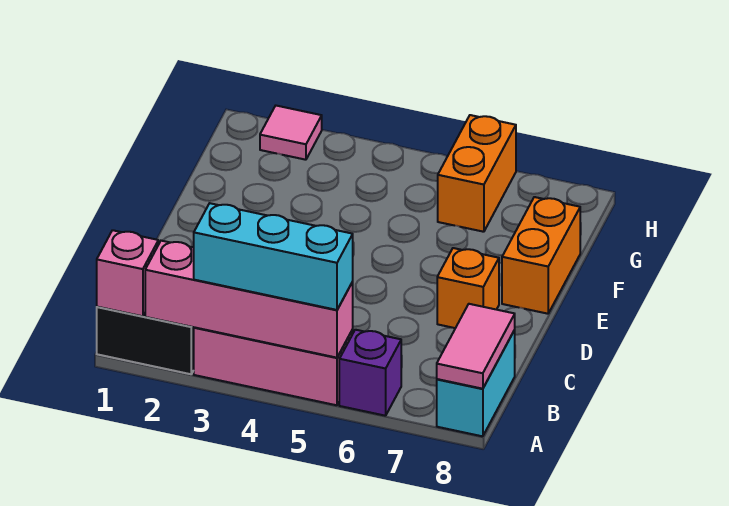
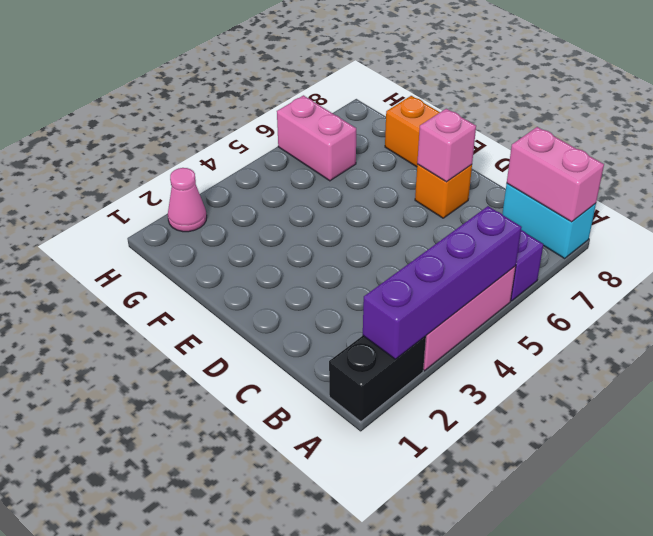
pink 1x1 brick [97,230,158,316] -> pink 1x1 brick moved to [417,109,476,182]
pink 1x4 brick [145,241,353,358] -> purple 1x4 brick [363,206,522,359]
cyan 1x3 brick [194,203,353,310] -> none
pink 1x2 tile [437,304,515,389] -> pink 1x2 brick [507,127,604,222]
orange 1x2 brick [438,115,516,232] -> pink 1x2 brick [277,95,356,181]
pink 1x1 tile [260,106,322,160] -> pink 1x1 cone [168,168,207,232]

